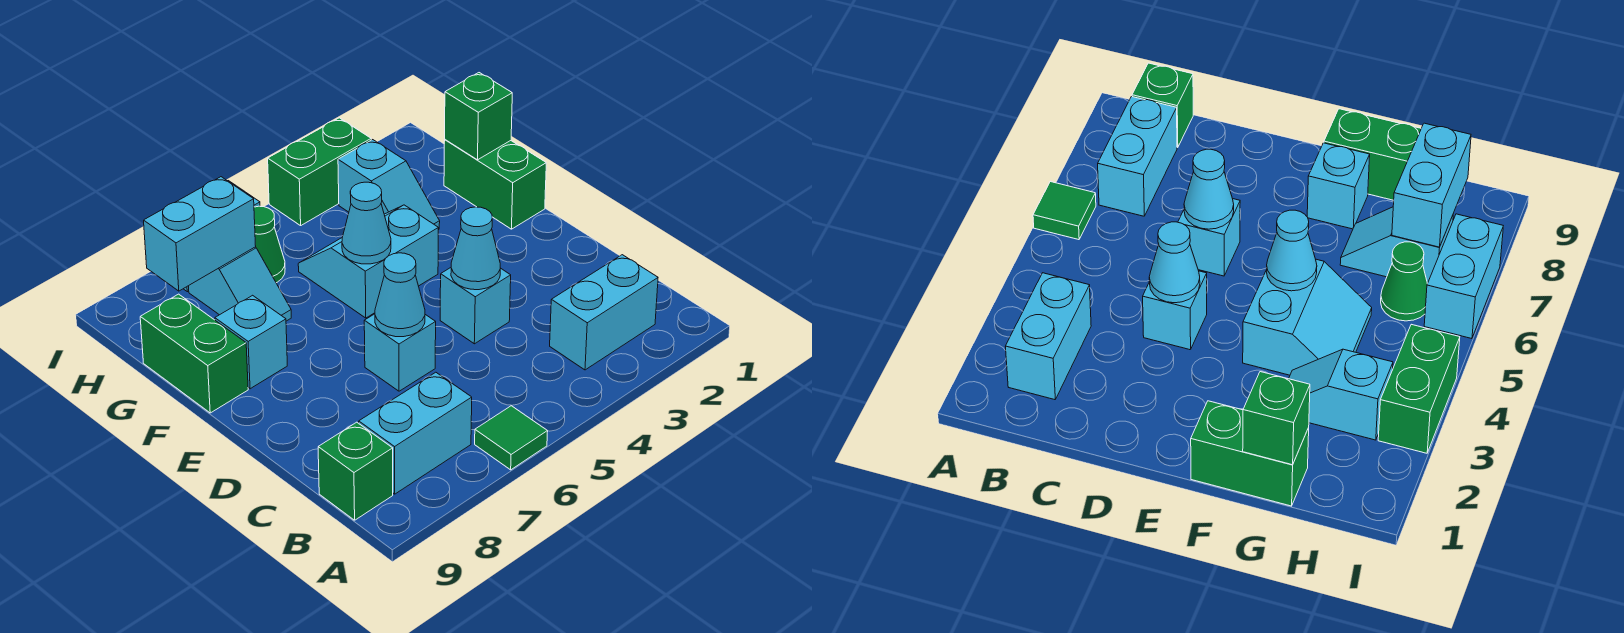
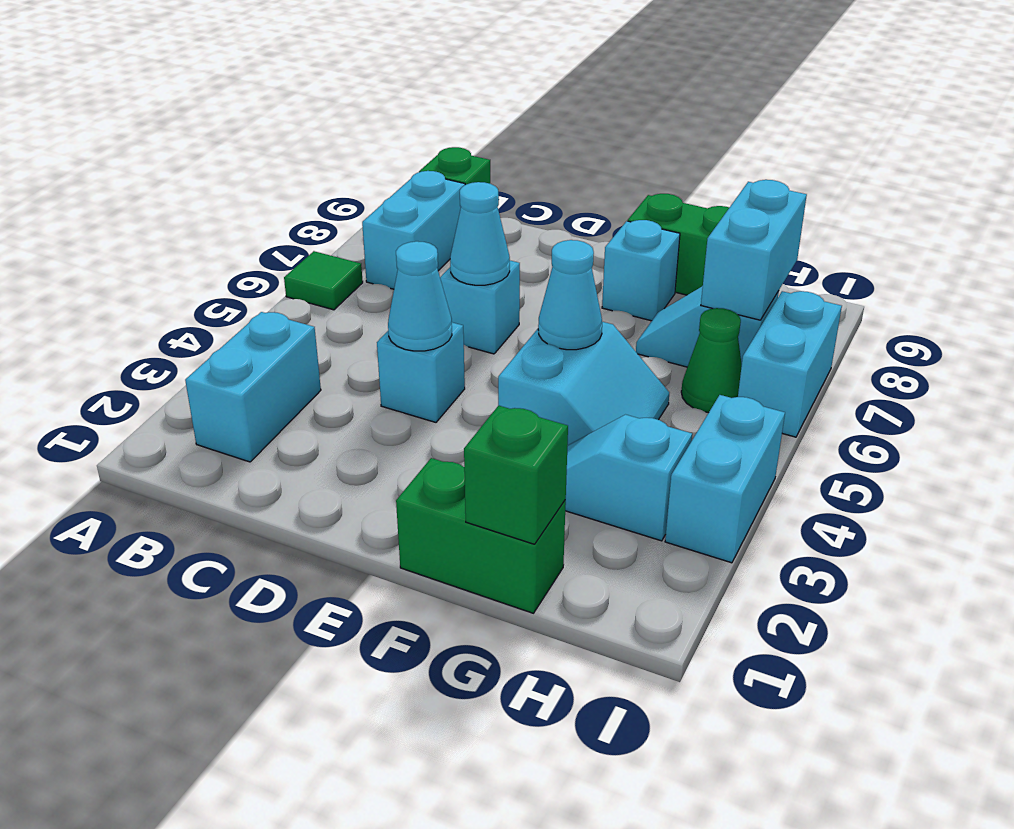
green 1x2 brick [268,118,371,226] -> cyan 1x2 brick [665,395,785,563]

